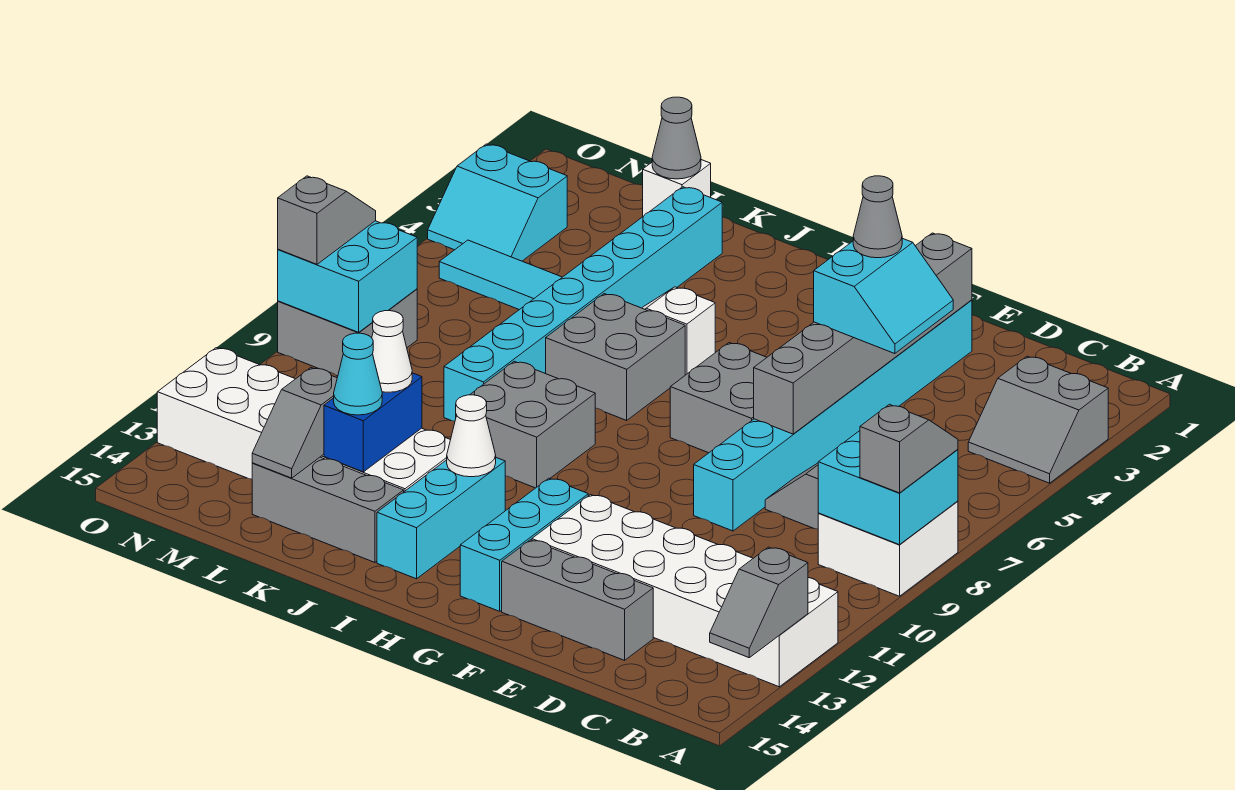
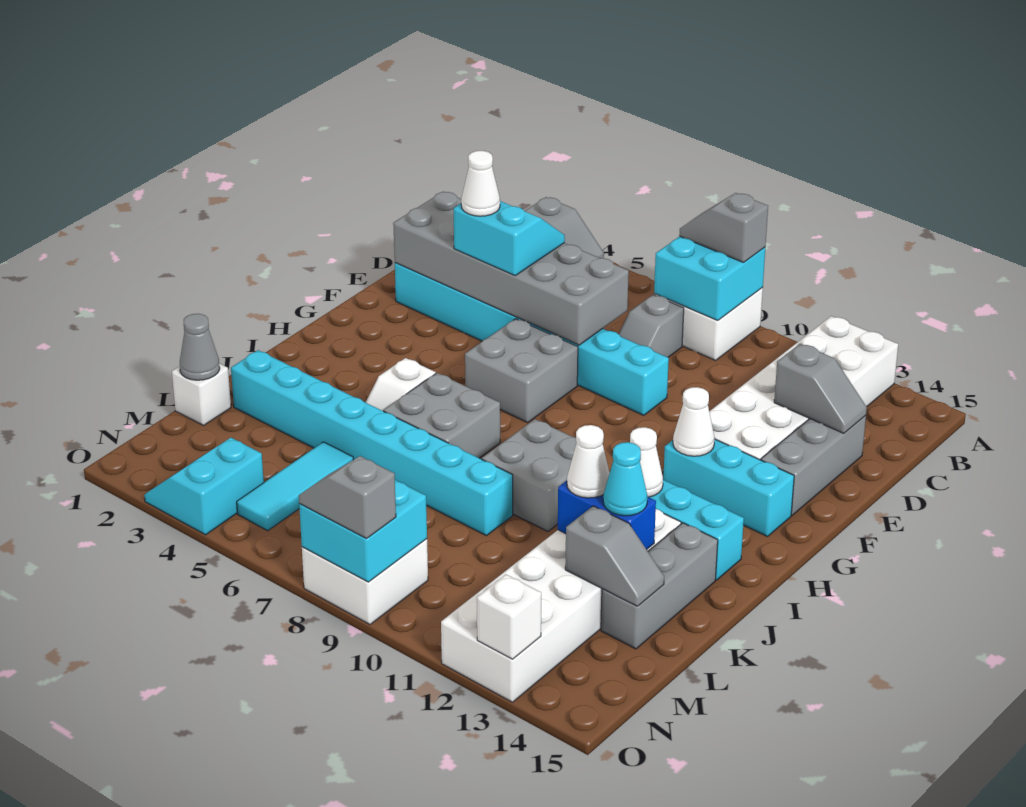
grey 1x2 slope [710,547,808,658] -> grey 1x2 slope moved to [774,344,867,433]
grey 1x6 brick [754,233,972,434] -> grey 2x6 brick [393,192,629,345]
grey 1x1 cone [853,176,902,258] -> white 1x1 cone [461,151,500,216]
none -> white 1x1 cone [673,387,715,456]
cyan 2x2 slope [428,144,567,261] -> cyan 2x2 slope turned to [144,438,264,535]
grey 2x2 brick [278,289,417,376] -> white 2x2 brick [302,539,428,624]
none -> white 1x1 brick [477,575,541,659]

